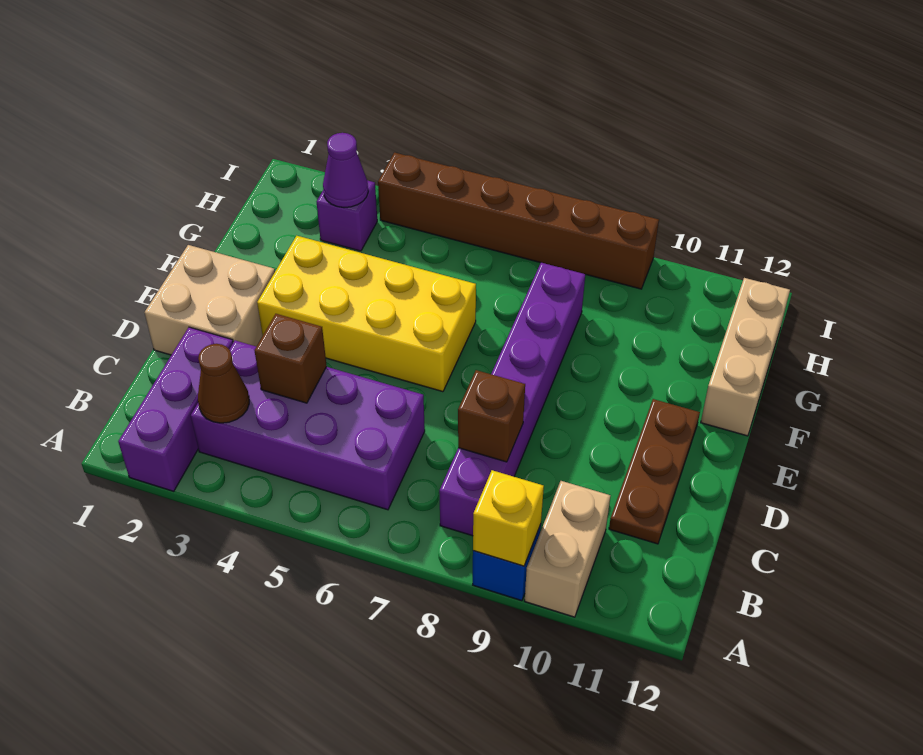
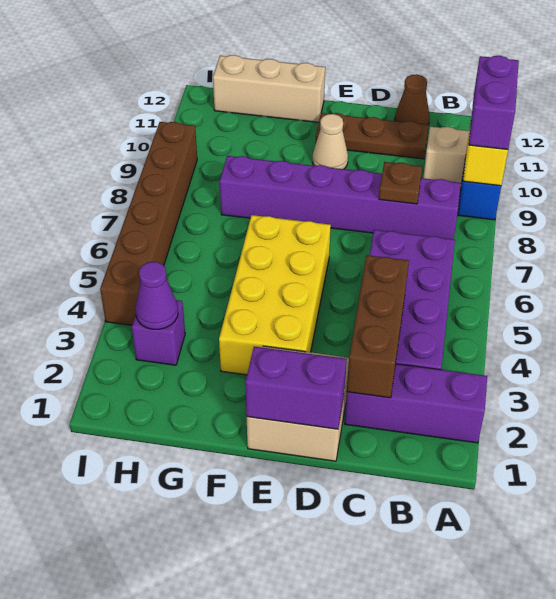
none -> purple 1x2 brick [469,56,519,149]
brown 1x1 cone [198,344,249,423] -> brown 1x1 cone moved to [395,74,430,125]
brown 1x1 brick [255,314,327,403] -> brown 1x3 brick [347,255,409,398]
brown 1x1 brick [458,370,525,462] -> brown 1x1 plate [379,162,422,204]
none -> purple 1x2 brick [245,347,346,429]
none -> tan 1x1 cone [313,114,348,169]

